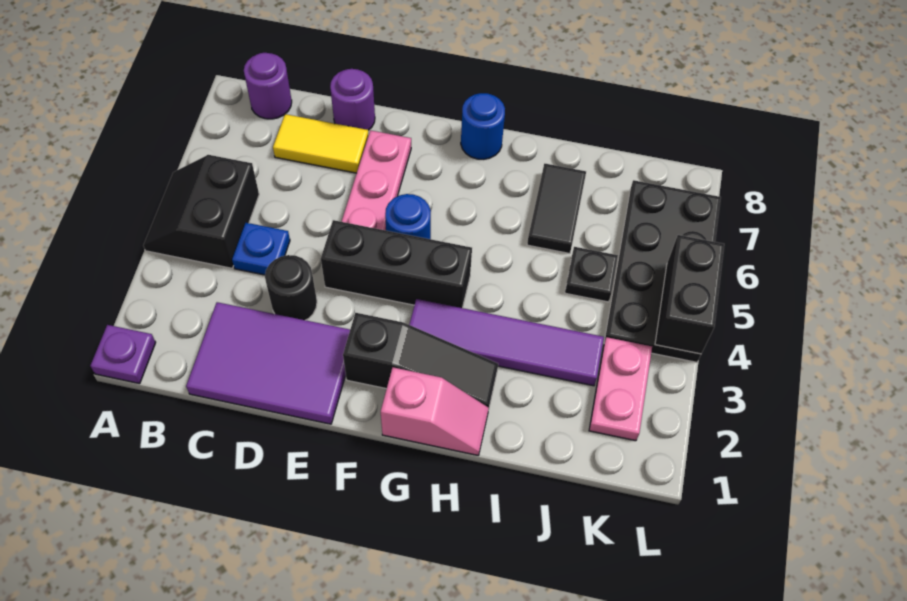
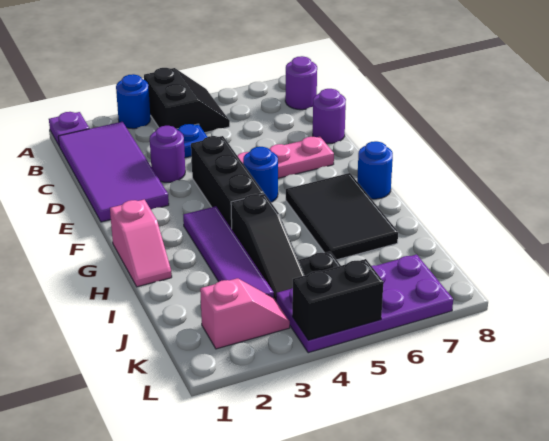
none -> blue 1x1 round brick [116,74,150,129]
black 2x2 slope [143,155,259,268] -> black 2x2 slope turned to [144,68,230,133]
purple 2x3 tile [186,302,350,424] -> purple 2x4 tile [58,122,169,222]
yellow 1x2 tile [273,114,369,173] -> none
black 1x1 round brick [265,255,317,320] -> purple 1x1 round brick [150,126,185,182]
black 1x3 slope [343,313,498,408] -> black 1x3 slope moved to [231,194,305,300]
black 1x2 tile [527,164,586,254] -> black 2x3 tile [286,173,398,260]
pink 1x2 plate [589,337,652,441] -> pink 1x2 slope [200,278,290,349]
black 2x4 plate [604,180,721,362] -> purple 2x4 plate [276,254,453,353]

